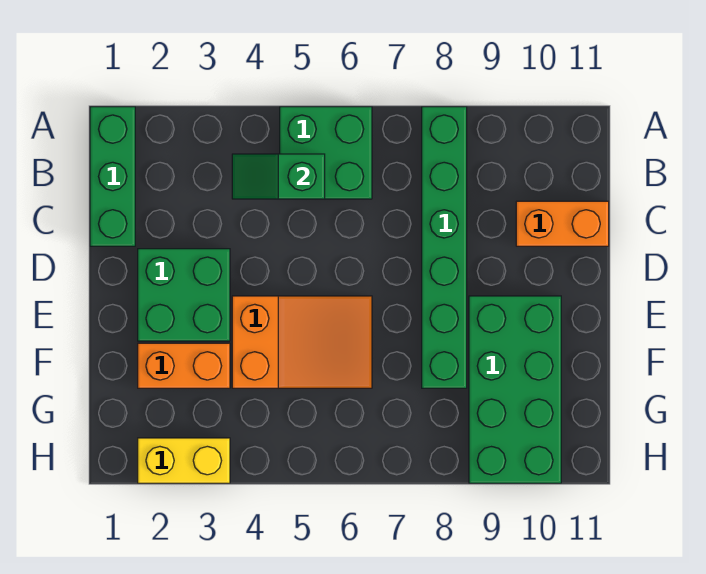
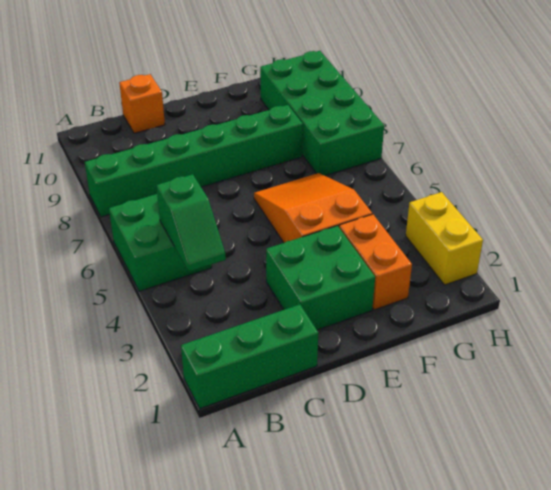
orange 1x2 brick [516,201,609,246] -> orange 1x1 brick [119,74,165,133]
green 2x4 brick [469,296,561,483] -> green 2x4 brick turned to [260,51,384,176]

